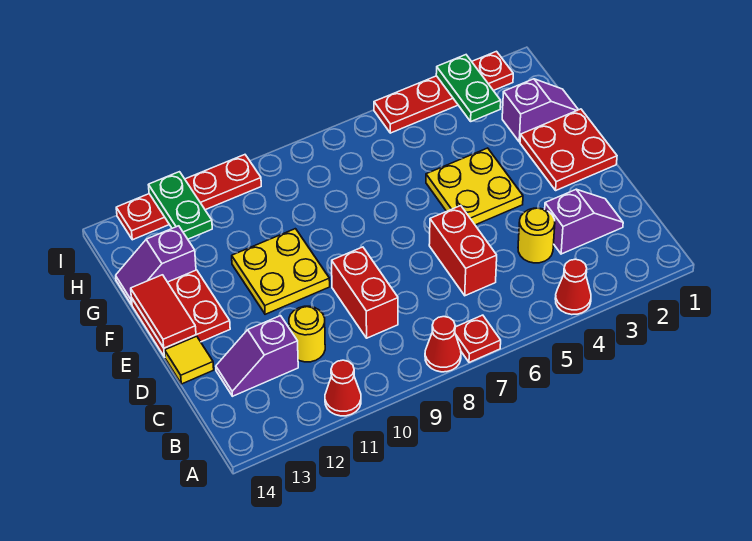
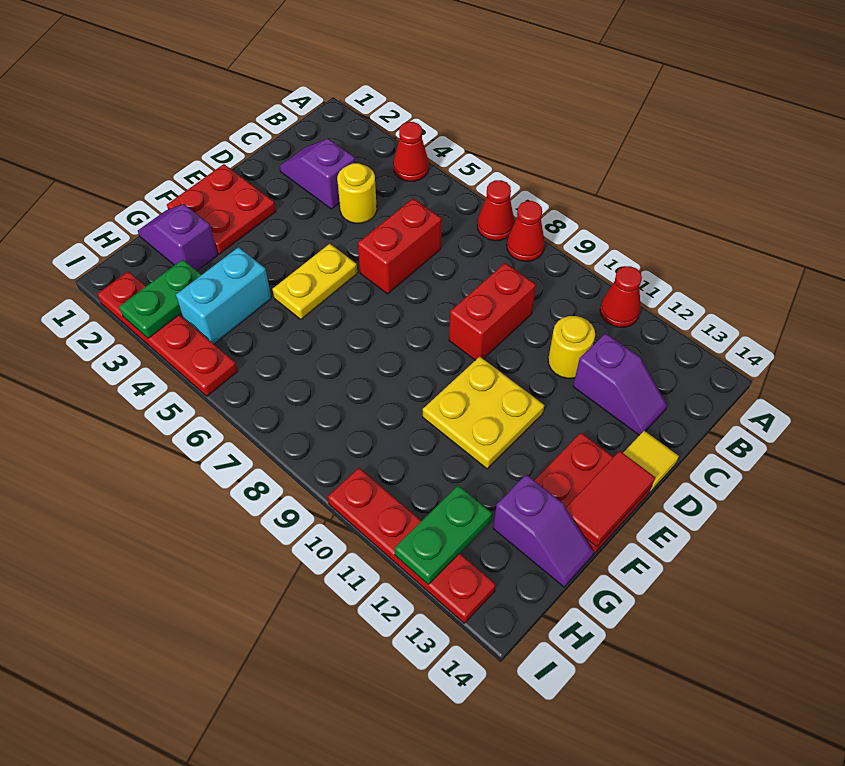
red 1x1 plate [455,315,501,362] -> red 1x1 cone [477,180,515,241]
yellow 2x2 plate [426,148,523,225] -> yellow 1x2 plate [272,244,357,319]
none -> cyan 1x2 brick [176,247,271,344]

